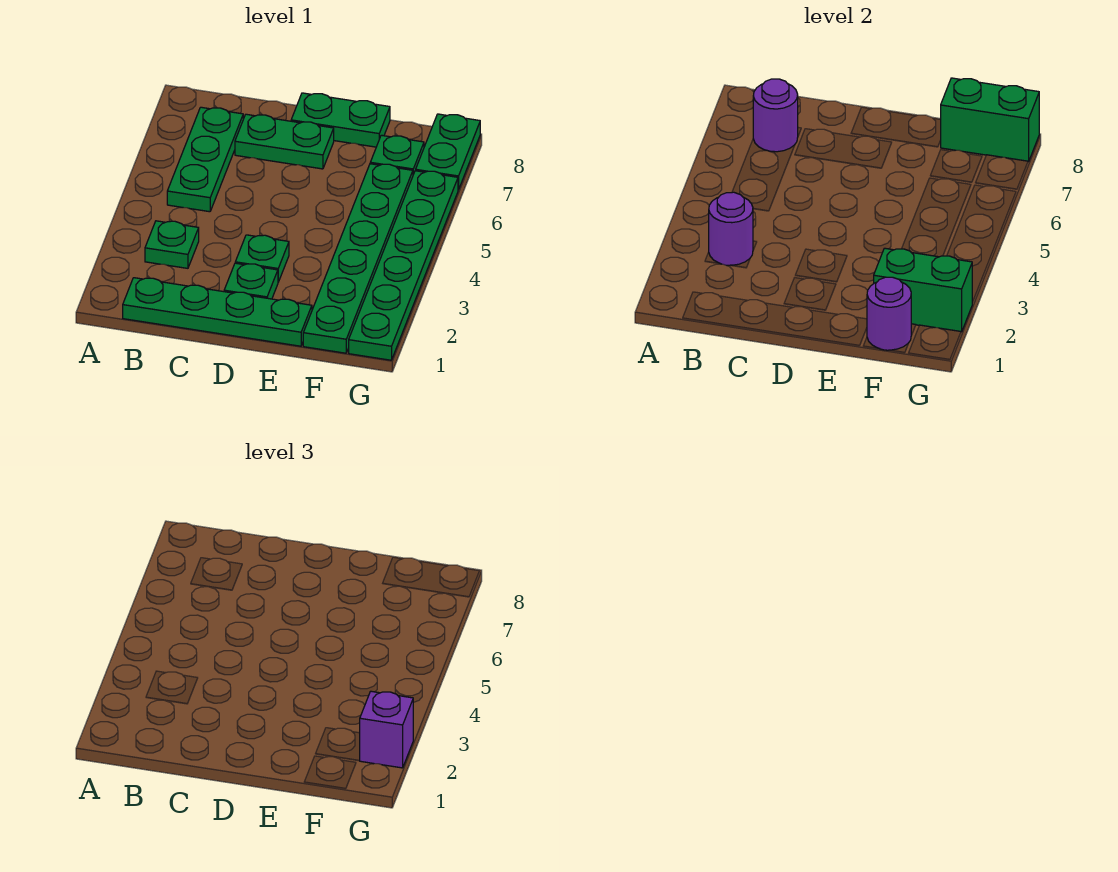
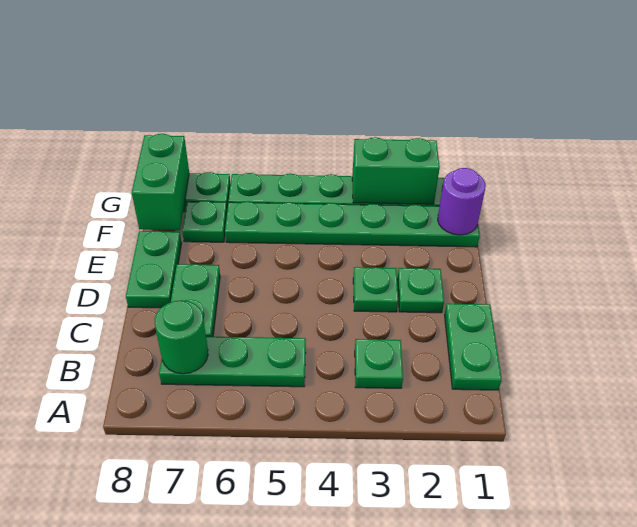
green 1x4 plate [123,278,312,346] -> green 1x2 plate [444,304,502,390]
purple 1x1 round brick [709,192,753,265] -> none
purple 1x1 round brick [753,79,798,152] -> green 1x1 round brick [155,300,208,374]
green 1x2 brick [874,248,972,332] -> green 1x2 brick turned to [352,137,440,204]
purple 1x1 brick [359,691,413,768] -> none

